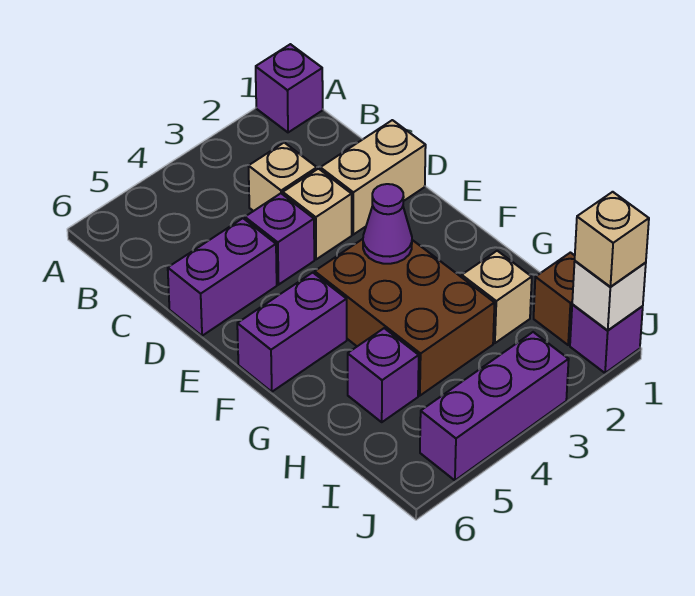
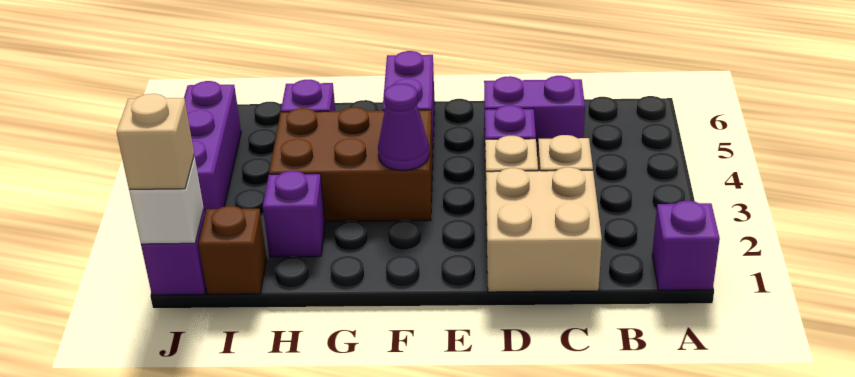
tan 1x2 brick [320,120,426,235] -> tan 2x2 brick [486,167,602,292]
purple 1x2 brick [168,218,277,336] -> purple 1x2 brick turned to [484,76,585,156]
tan 1x1 brick [462,251,532,343] -> purple 1x1 brick [263,171,325,257]

